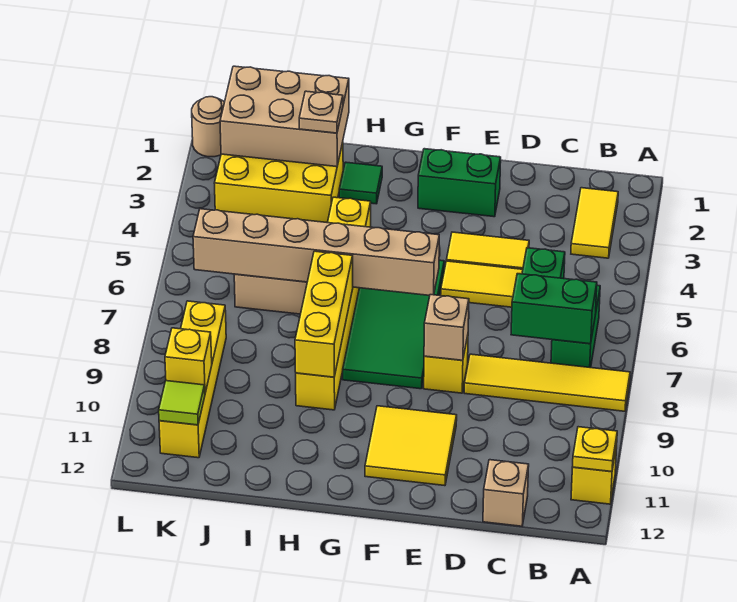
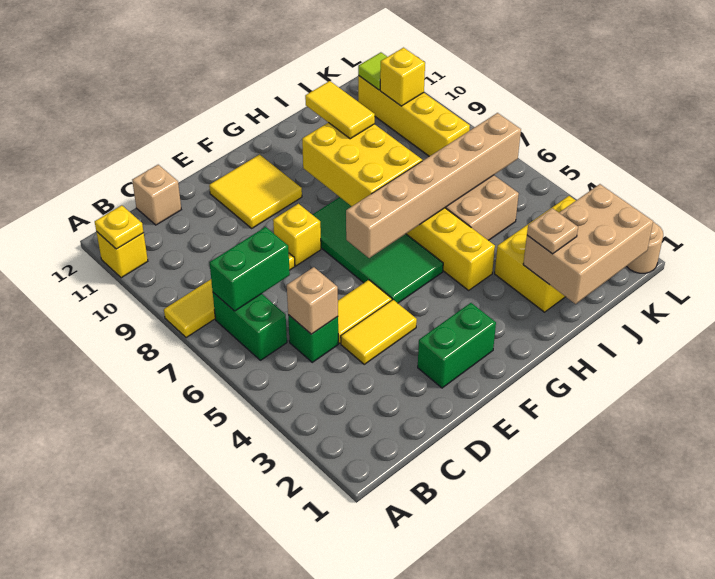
yellow 1x2 tile [571,188,618,258] -> yellow 1x2 tile moved to [305,81,375,139]
tan 1x1 brick [424,295,469,360] -> tan 1x1 brick moved to [287,267,338,334]
green 1x1 tile [339,162,382,204] -> none
yellow 1x3 brick [295,251,353,377] -> yellow 2x3 brick [302,123,422,206]

